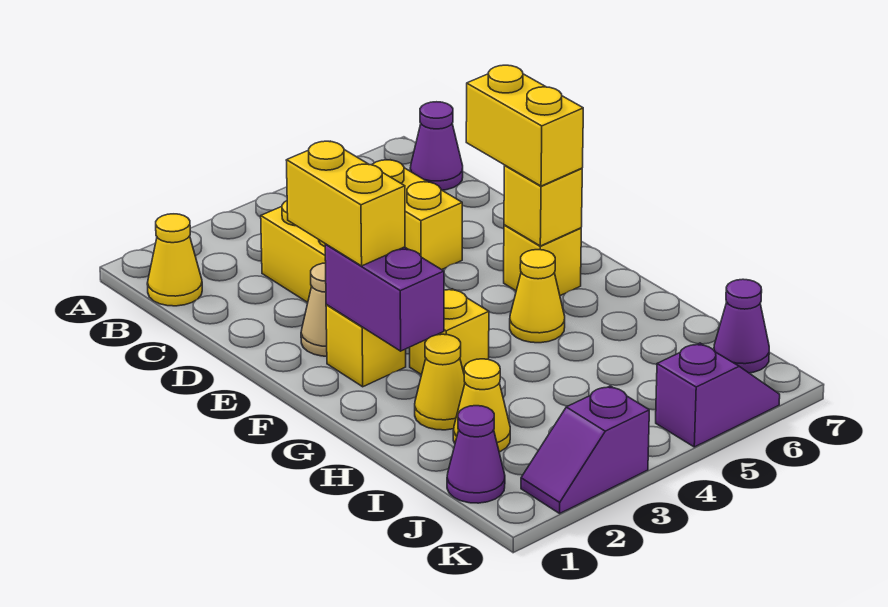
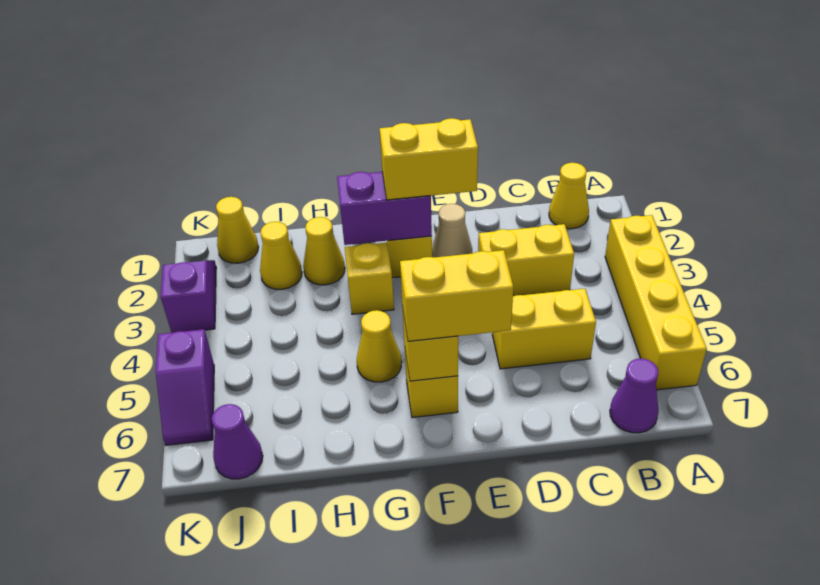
none -> yellow 1x4 brick [605,215,707,390]
purple 1x1 cone [447,406,505,503] -> yellow 1x1 cone [216,197,258,263]

